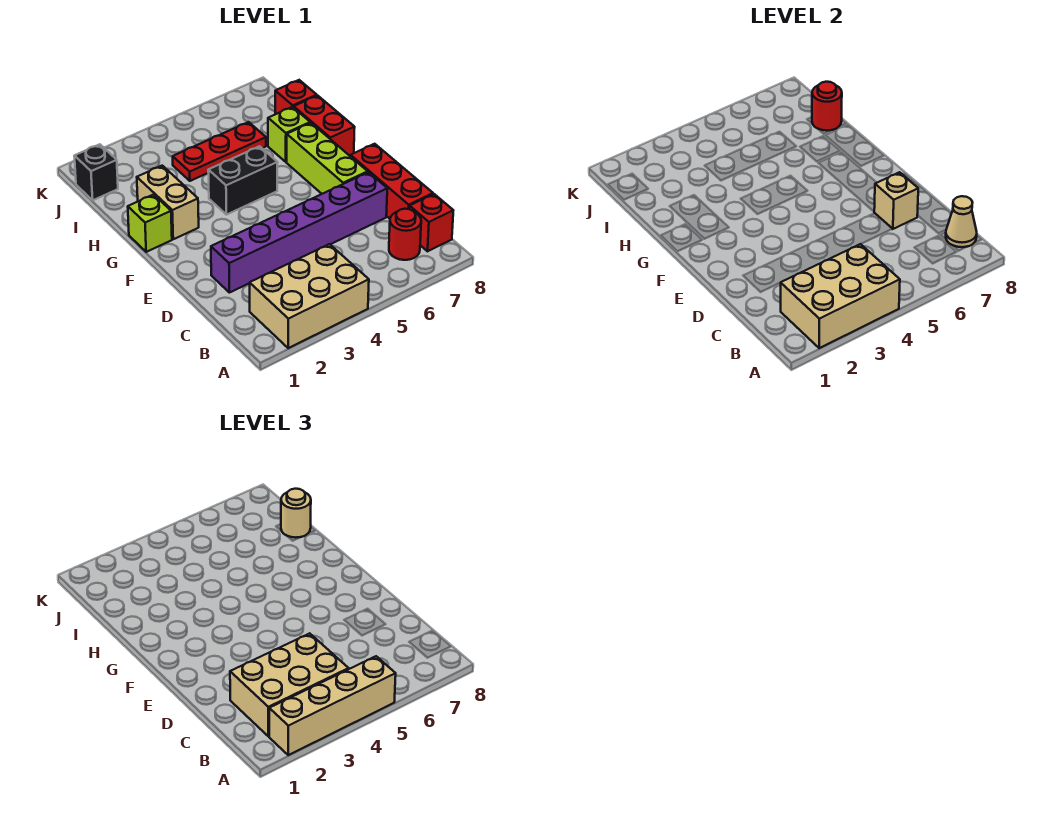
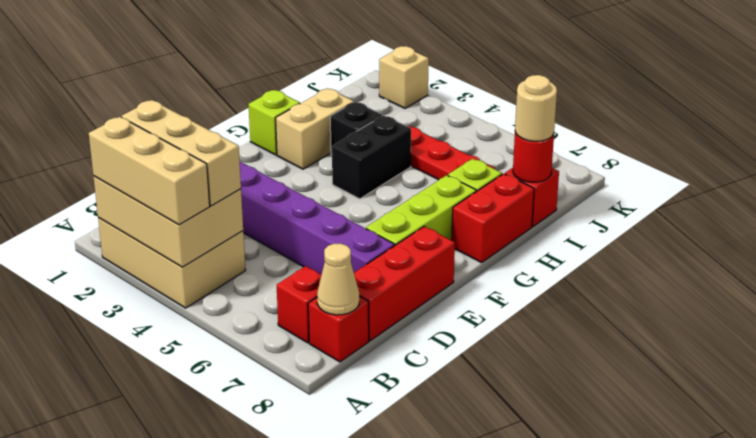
tan 1x4 brick [269,656,396,755] -> tan 1x3 brick [89,117,210,225]
tan 2x3 brick [230,633,349,736] -> tan 1x3 brick [122,100,241,206]
red 1x1 round brick [389,209,421,260] -> red 1x1 brick [277,266,321,343]
tan 1x1 brick [874,172,918,229] -> tan 1x1 brick moved to [379,46,429,108]
black 1x2 brick [208,146,278,215] -> black 1x2 brick turned to [332,115,411,199]
black 1x1 brick [74,144,118,200] -> black 1x1 brick moved to [330,102,382,155]

